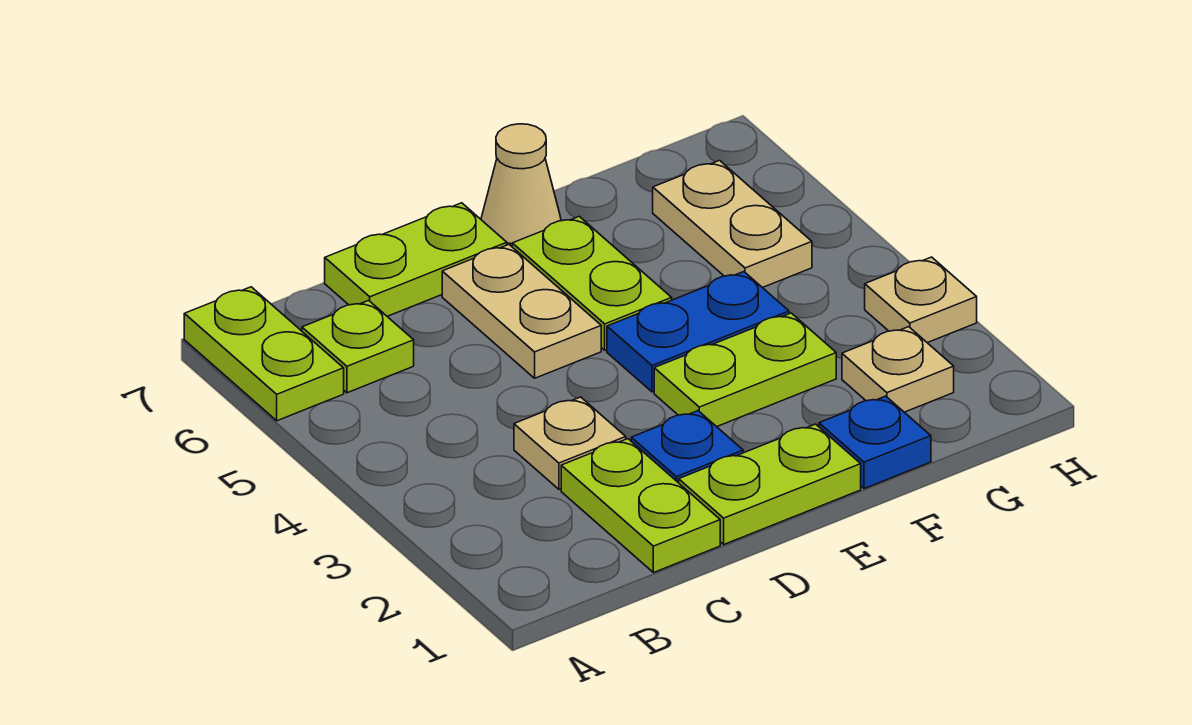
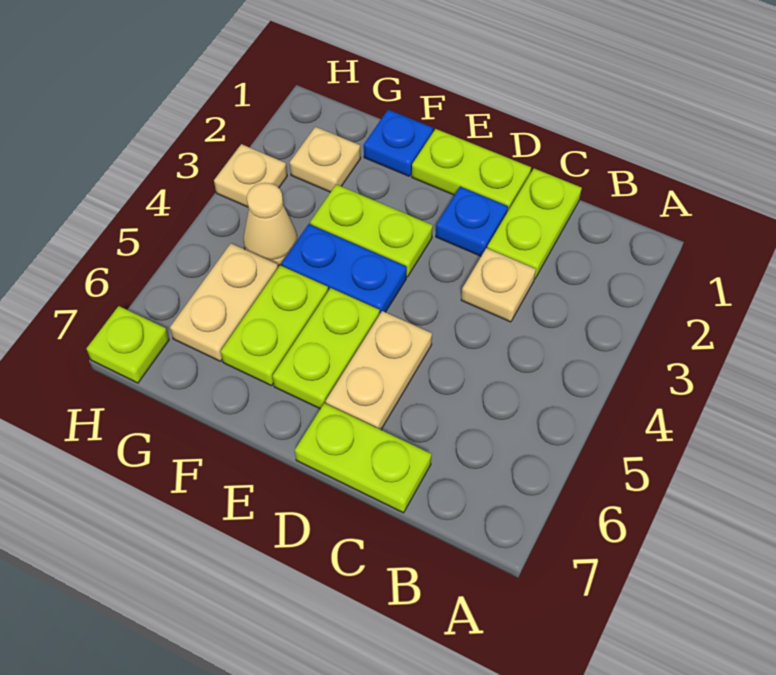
lime 1x2 plate [184,287,344,421] -> lime 1x2 plate moved to [221,265,328,386]
lime 1x1 plate [302,300,414,393] -> lime 1x1 plate moved to [87,306,169,383]
tan 1x1 cone [481,124,561,246] -> tan 1x1 cone moved to [243,183,297,265]

